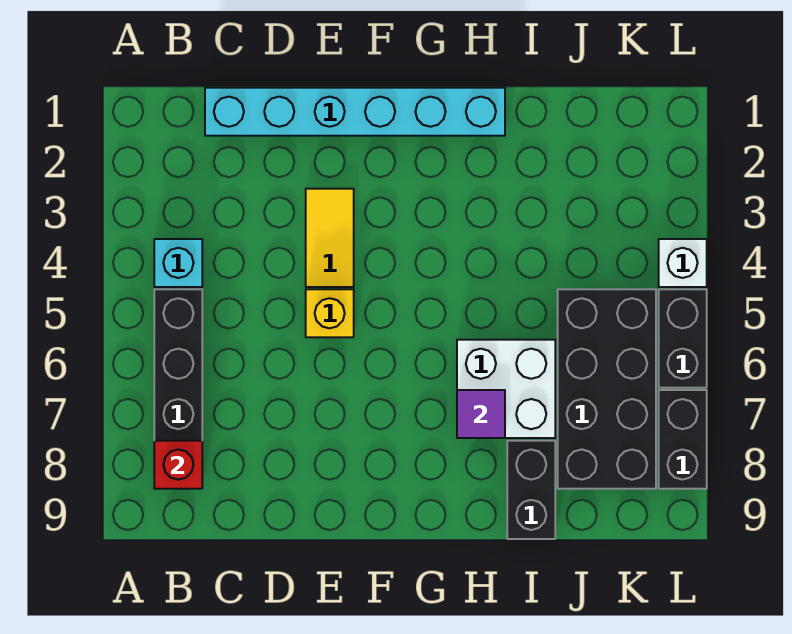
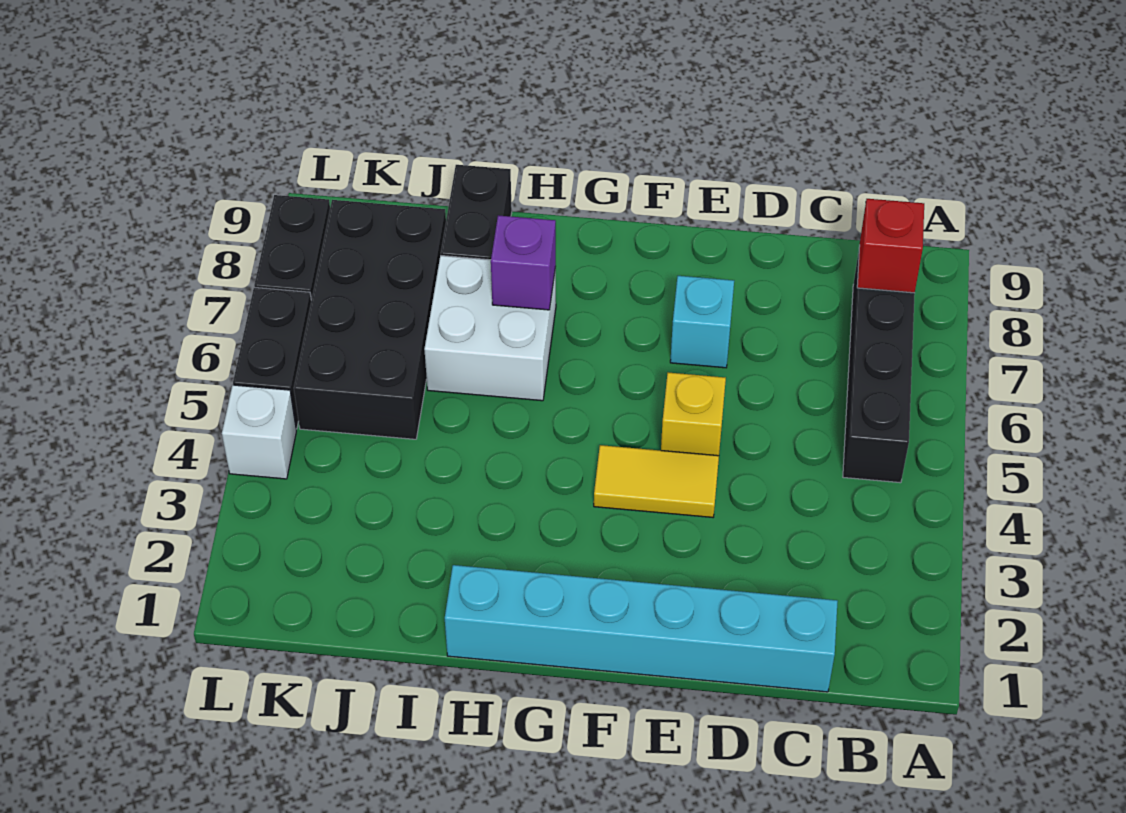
cyan 1x1 brick [154,239,202,287] -> cyan 1x1 brick moved to [670,276,734,368]
yellow 1x2 tile [306,189,354,287] -> yellow 1x2 tile turned to [594,445,719,517]
purple 1x1 tile [457,390,505,438] -> purple 1x1 brick [491,215,556,310]

